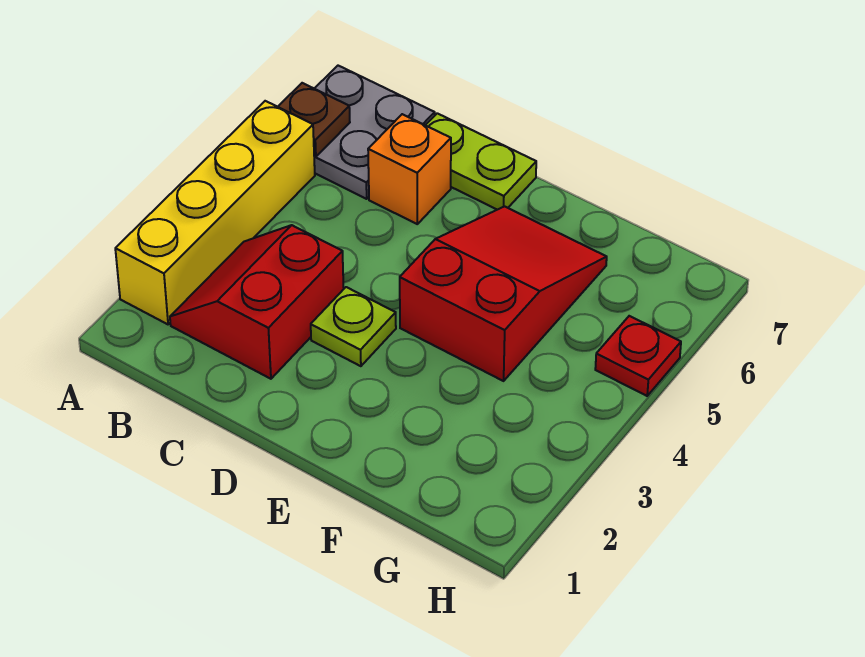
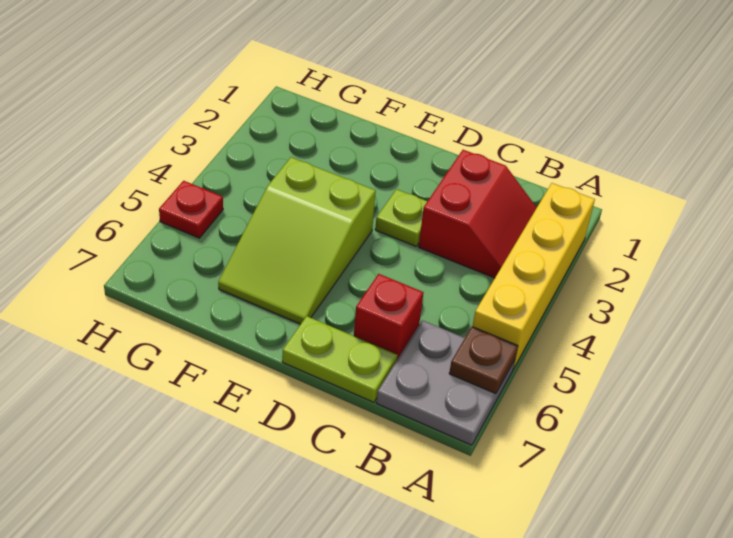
orange 1x1 brick [368,114,451,224] -> red 1x1 brick [354,274,424,360]
red 2x3 slope [400,206,607,381] -> lime 2x3 slope [218,157,376,324]

